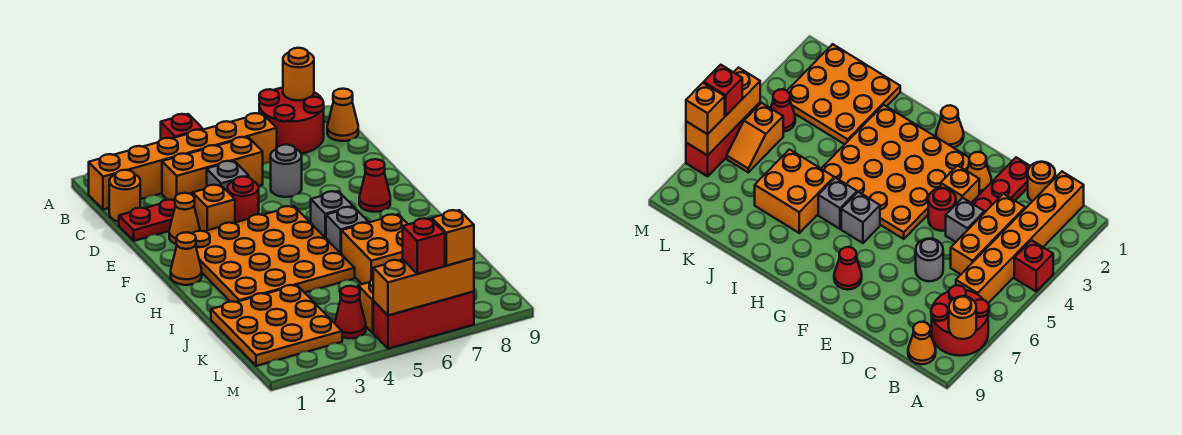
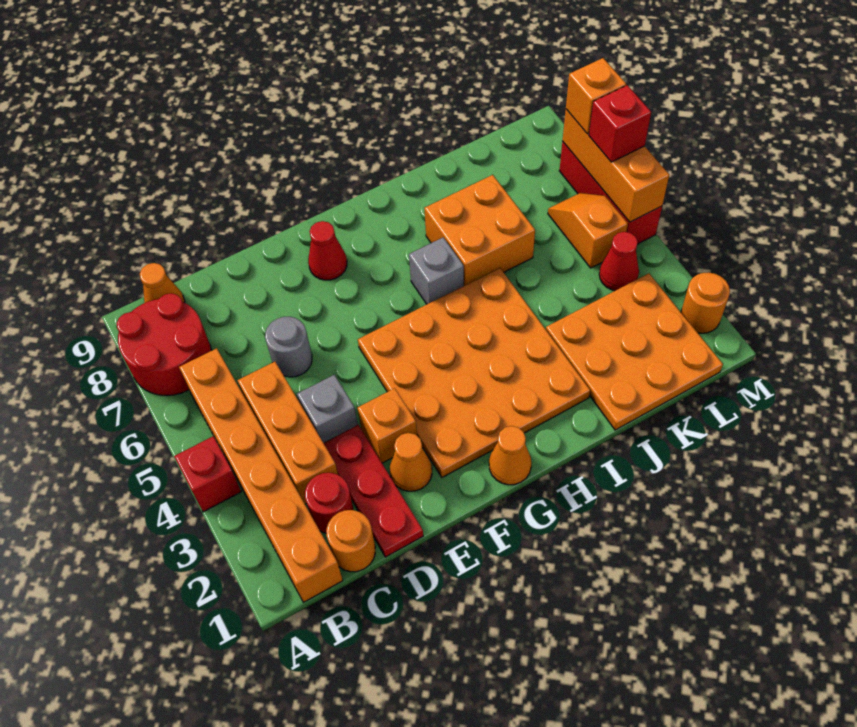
orange 1x1 round brick [283,48,314,100] -> orange 1x1 round brick moved to [681,272,730,333]
red 1x1 round brick [228,177,259,222] -> red 1x1 round brick moved to [305,473,354,533]
grey 1x1 brick [311,191,353,238] -> none

